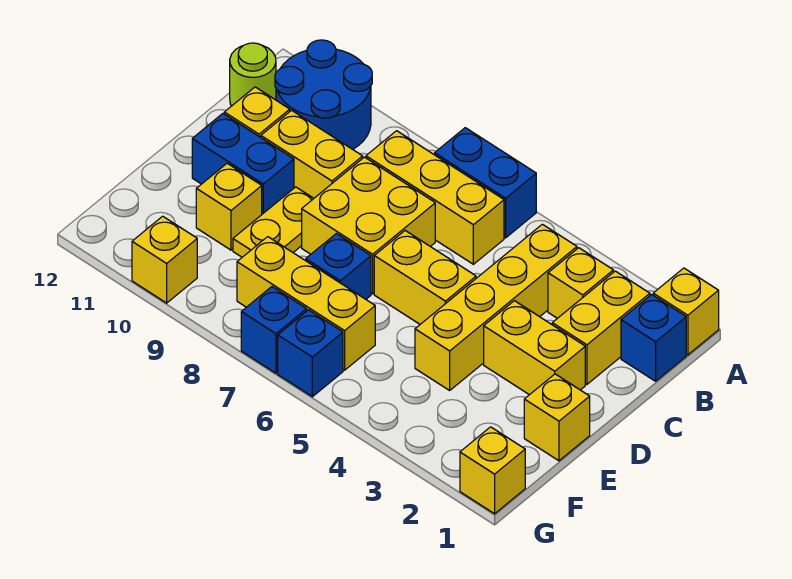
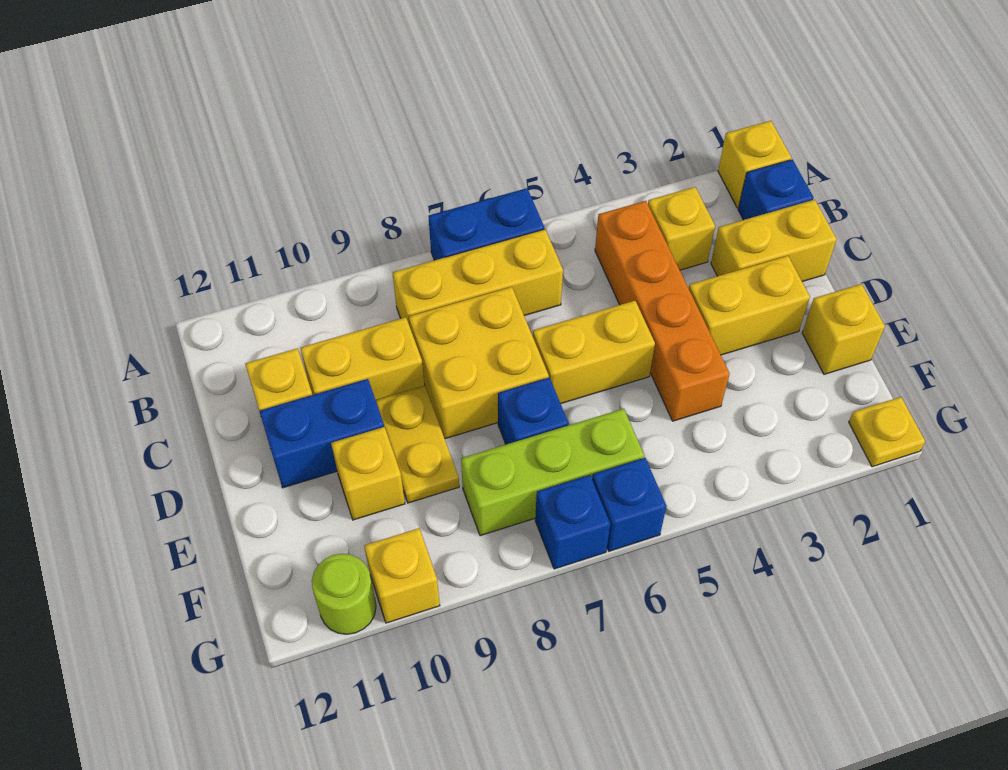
blue 2x2 round brick [275,40,372,149] -> none
yellow 1x2 brick [552,271,650,384] -> yellow 1x2 brick turned to [711,200,837,282]
yellow 1x4 brick [415,224,577,390] -> orange 1x4 brick [595,201,730,421]
lime 1x1 round brick [230,43,276,106] -> lime 1x1 round brick moved to [312,554,376,634]
yellow 1x3 brick [237,237,375,370] -> lime 1x3 brick [461,409,644,536]
yellow 1x1 brick [460,427,525,514] -> yellow 1x1 plate [849,397,925,467]

